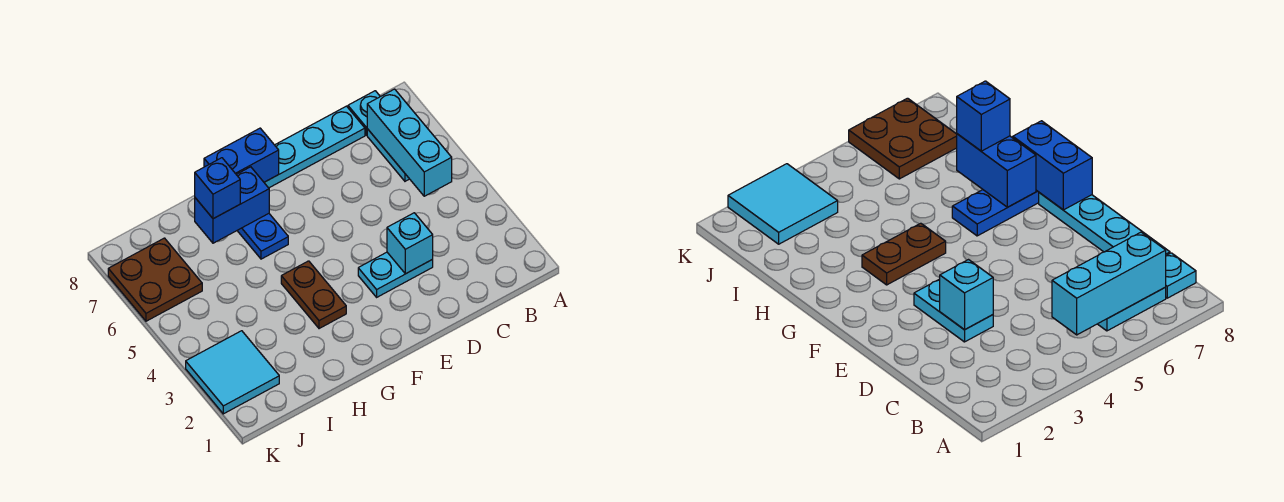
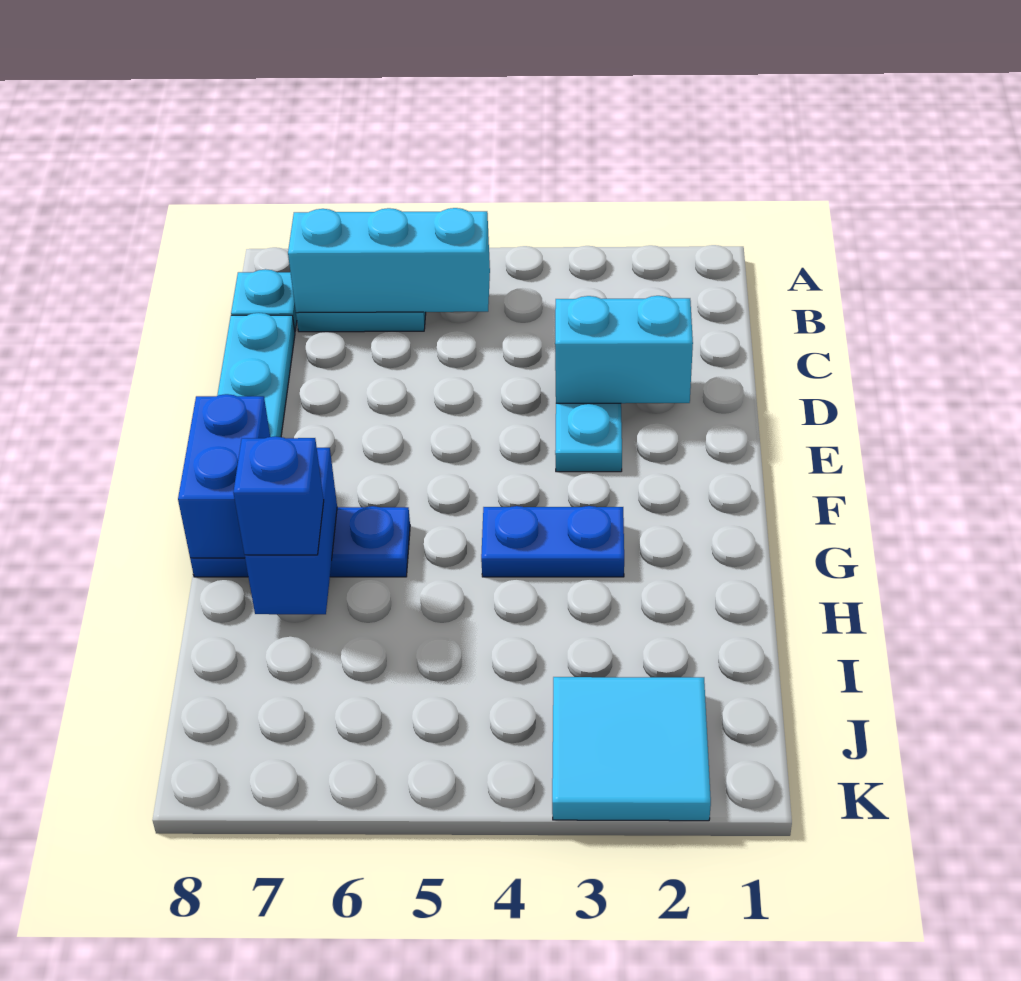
cyan 1x1 brick [387,213,433,274] -> cyan 1x2 brick [555,296,693,403]
brown 1x2 plate [281,261,346,329] -> blue 1x2 plate [481,506,624,577]
brown 2x2 plate [108,238,202,321] -> none

